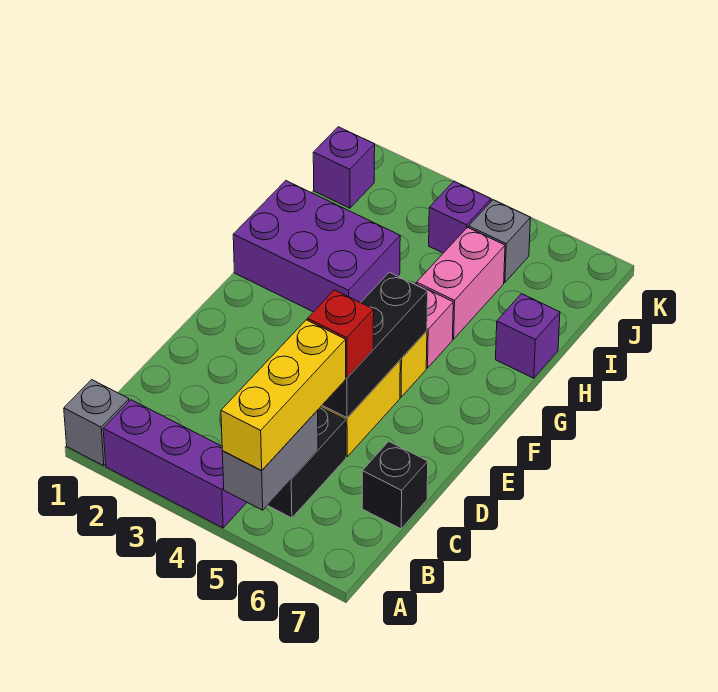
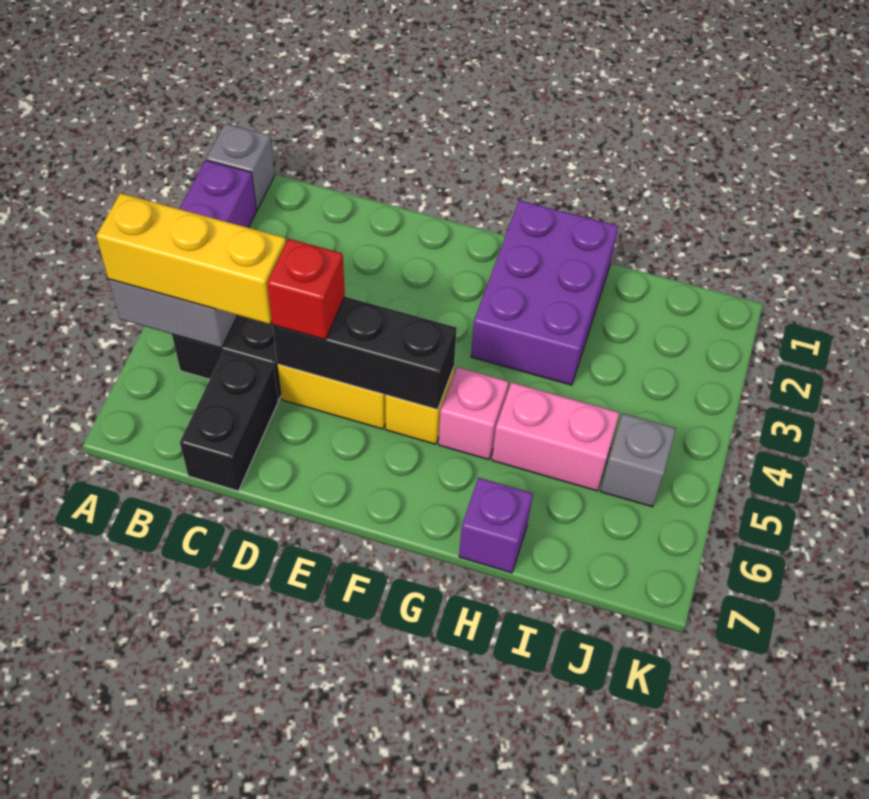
black 1x1 brick [362,441,428,529] -> black 1x2 brick [180,352,279,491]
purple 1x1 brick [313,127,375,208] -> none
purple 1x1 brick [429,181,491,253] -> none

